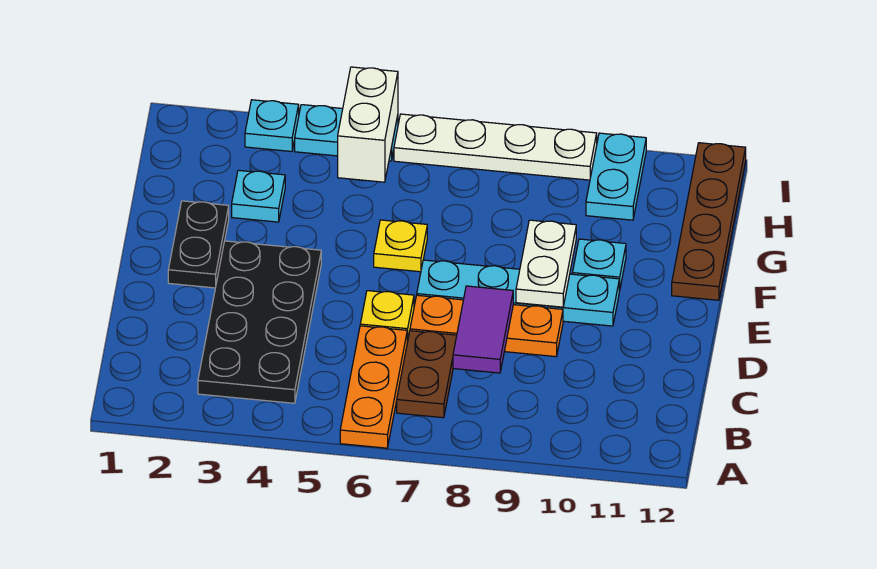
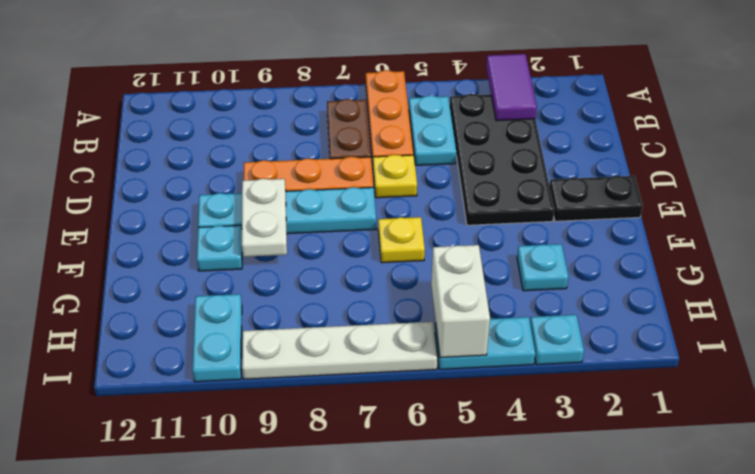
none -> cyan 1x2 plate [409,95,456,165]
purple 1x2 tile [453,286,513,373] -> purple 1x2 tile moved to [486,54,537,121]
black 1x2 plate [168,201,229,288] -> black 1x2 plate turned to [549,176,643,221]
brown 1x4 plate [672,143,746,300] -> none

